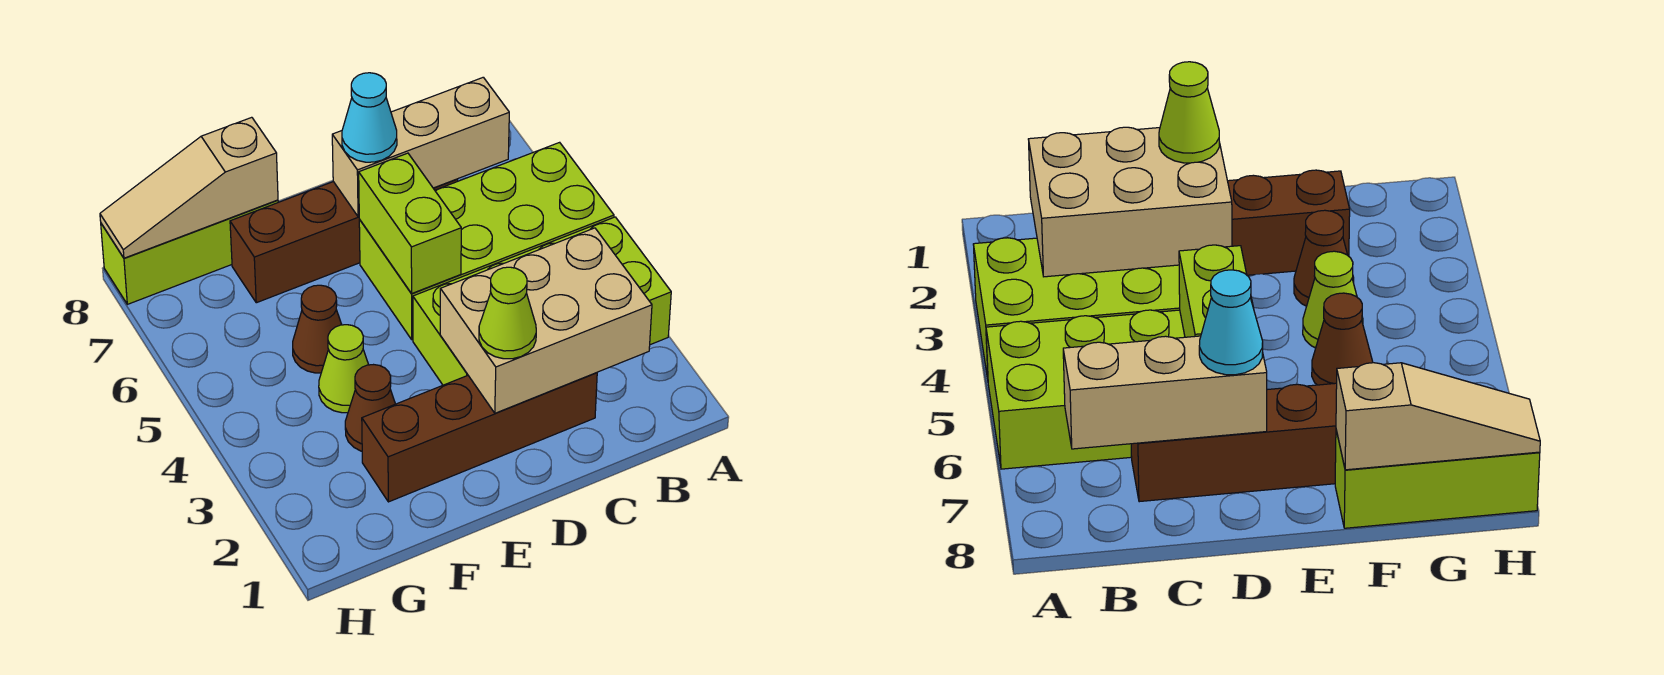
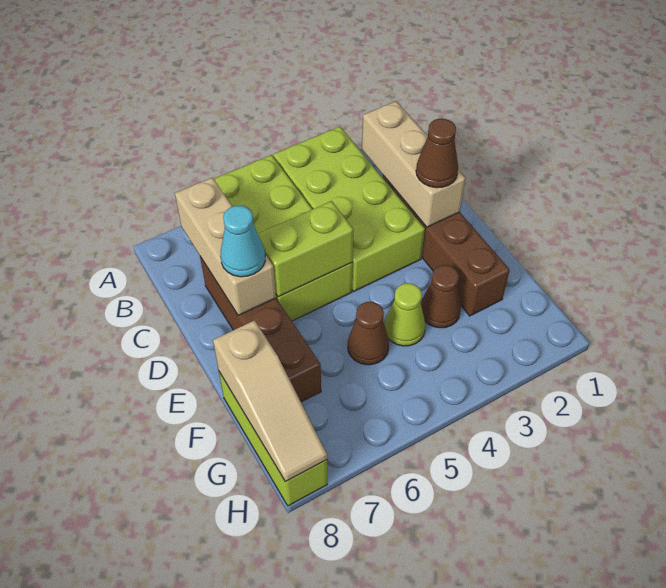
tan 2x3 brick [440,228,652,413] -> tan 1x3 brick [362,101,465,227]
lime 1x1 cone [479,267,536,359] -> brown 1x1 cone [416,119,458,188]

